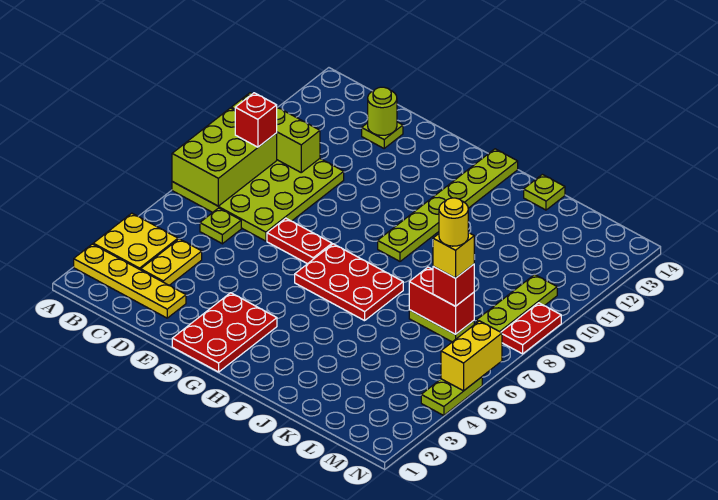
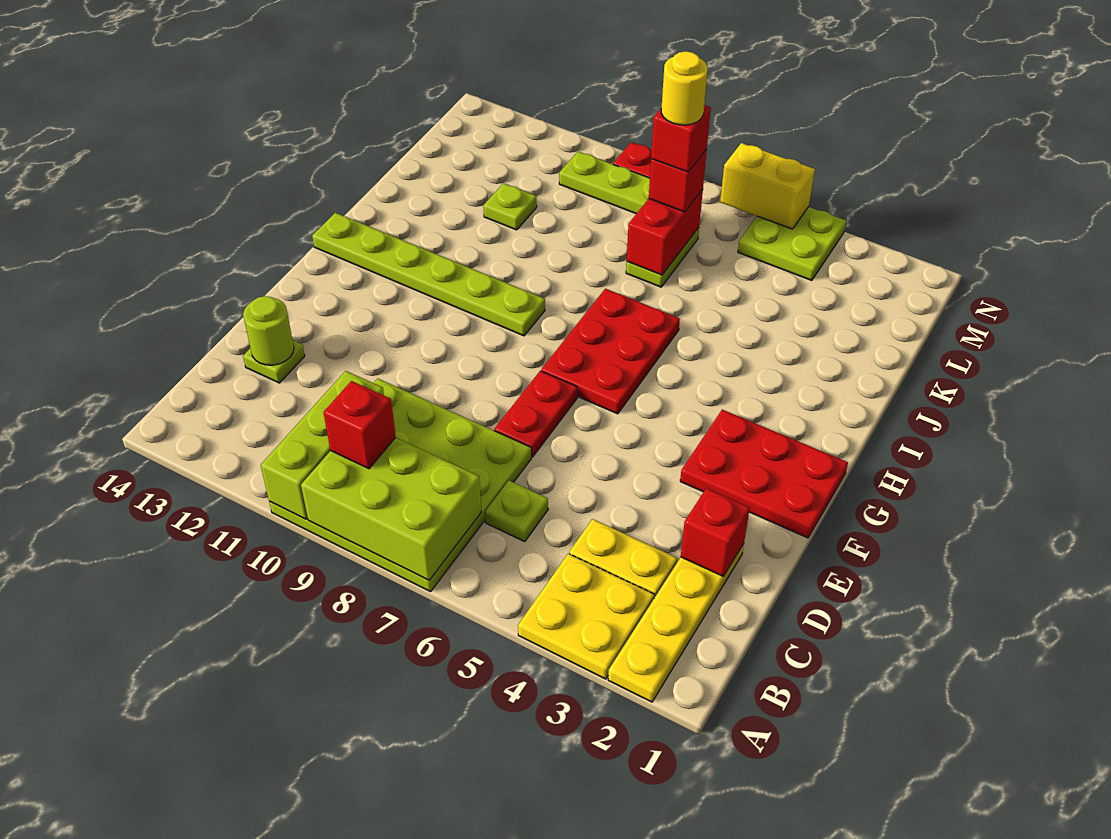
none -> red 1x1 brick [681,488,750,576]
lime 1x1 plate [524,174,565,210] -> lime 1x1 plate moved to [483,183,537,230]
yellow 1x1 brick [433,233,474,278] -> red 1x1 brick [651,105,711,172]
lime 1x2 plate [421,377,482,416] -> lime 2x2 plate [738,207,846,281]

